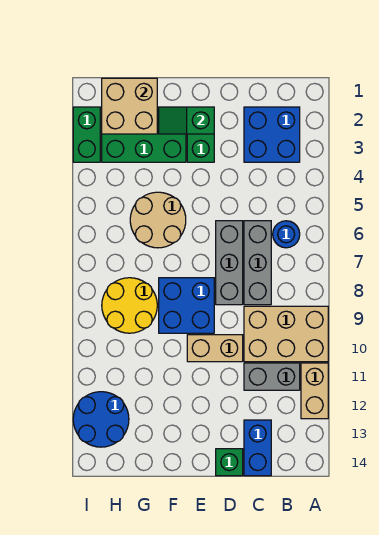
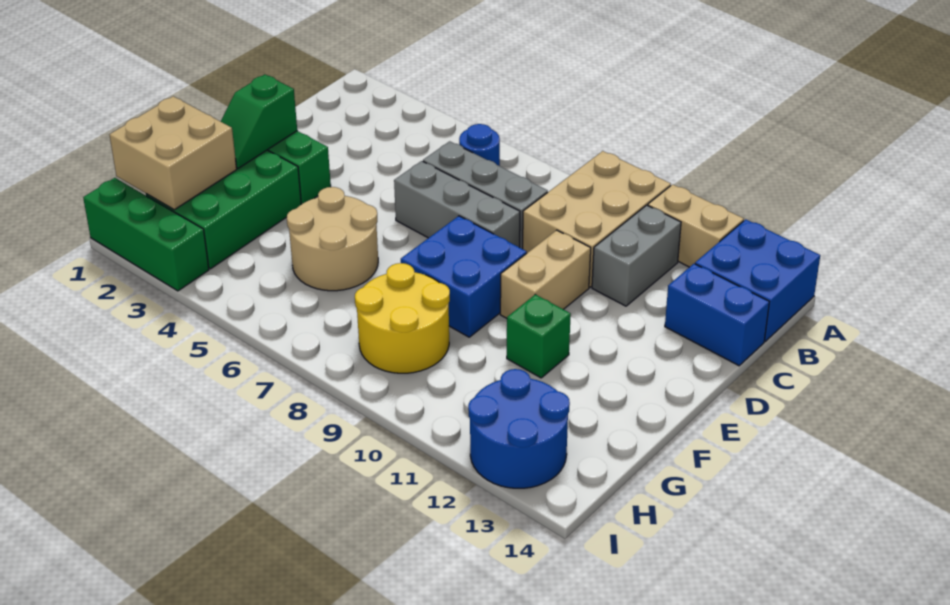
blue 2x2 brick [244,107,300,162] -> blue 2x2 brick moved to [695,219,820,341]
green 1x1 brick [216,449,243,476] -> green 1x1 brick moved to [507,294,571,378]
green 1x2 brick [73,107,100,162] -> green 1x3 brick [83,178,209,291]

